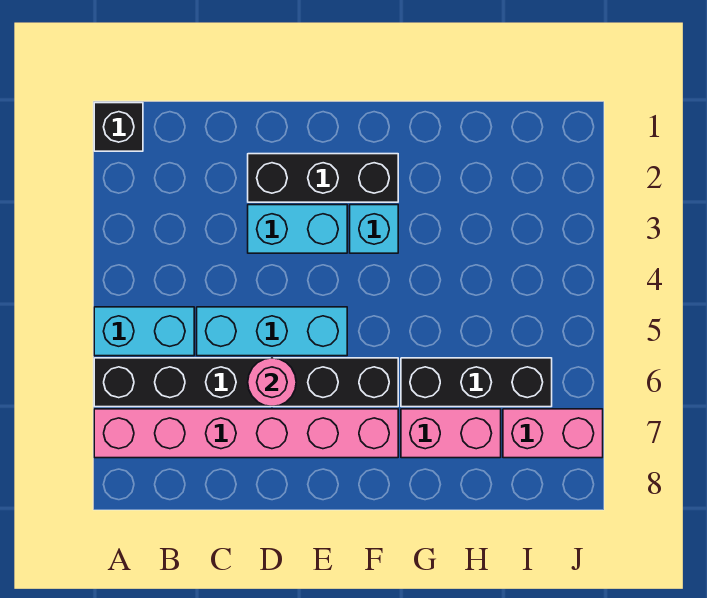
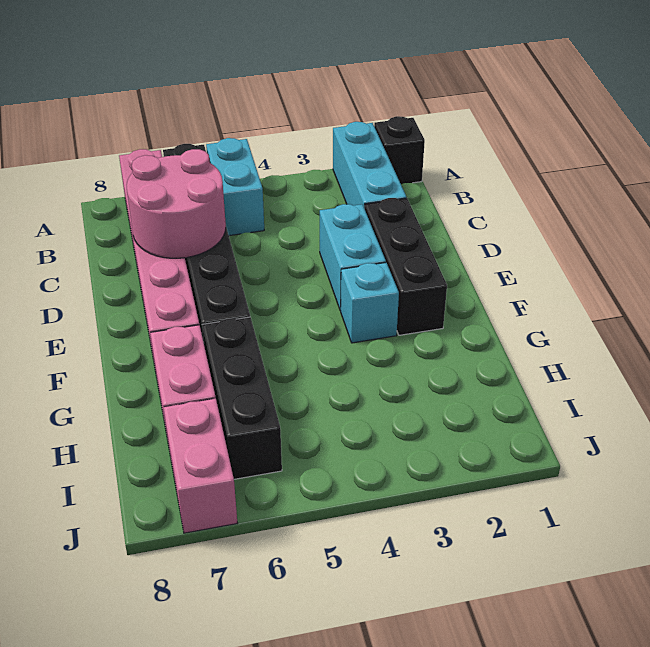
cyan 1x3 brick [197,307,347,356] -> cyan 1x3 brick moved to [333,122,406,209]
pink 1x1 round brick [248,358,296,407] -> pink 2x2 round brick [127,149,226,258]

